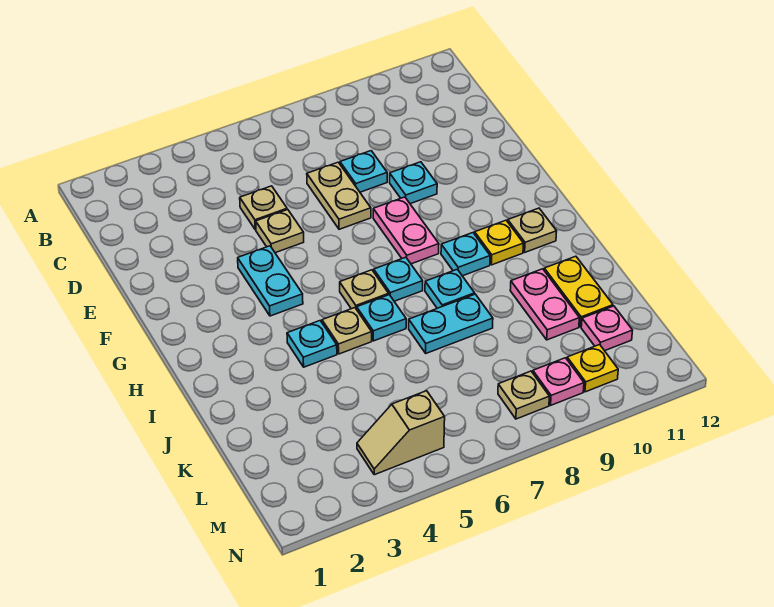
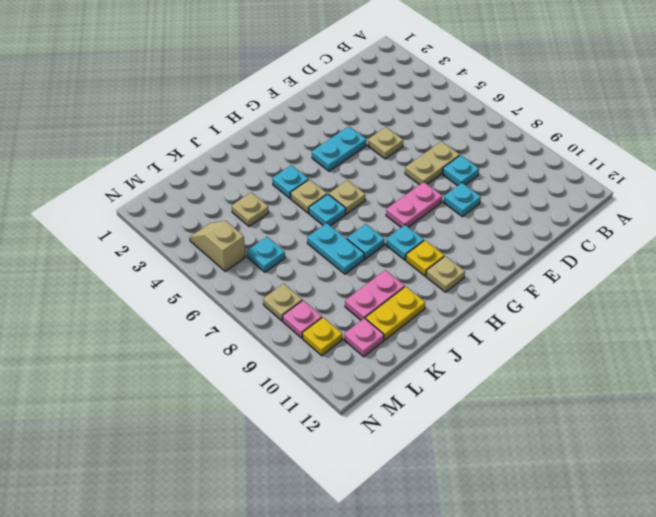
tan 1x1 plate [240,186,287,230] -> tan 1x1 plate moved to [232,192,269,227]
cyan 1x1 plate [374,257,423,301] -> cyan 1x1 plate moved to [247,237,285,272]

